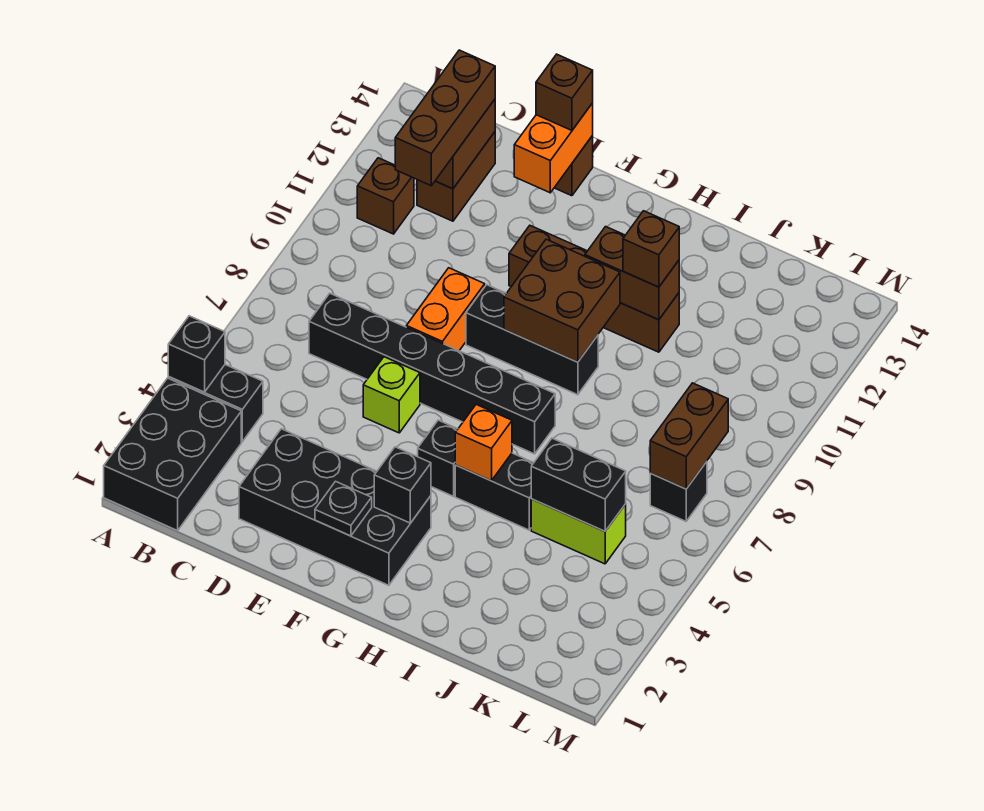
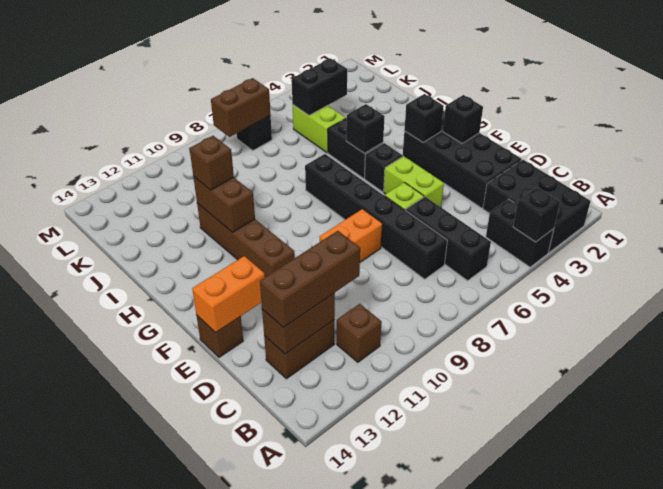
black 2x3 brick [104,378,241,531] -> black 2x3 brick turned to [483,160,591,253]
none -> lime 1x2 brick [384,156,444,207]
brown 1x1 brick [536,54,593,130] -> none
black 1x1 plate [315,481,372,536] -> black 1x1 brick [443,95,483,143]
black 1x3 brick [466,285,598,395] -> black 1x3 brick moved to [406,197,491,281]
brown 2x2 brick [504,239,620,362] -> none
orange 1x1 brick [455,405,512,481] -> black 1x1 brick [346,104,385,153]
black 1x2 brick [531,438,626,531] -> black 1x2 brick turned to [292,58,347,115]

